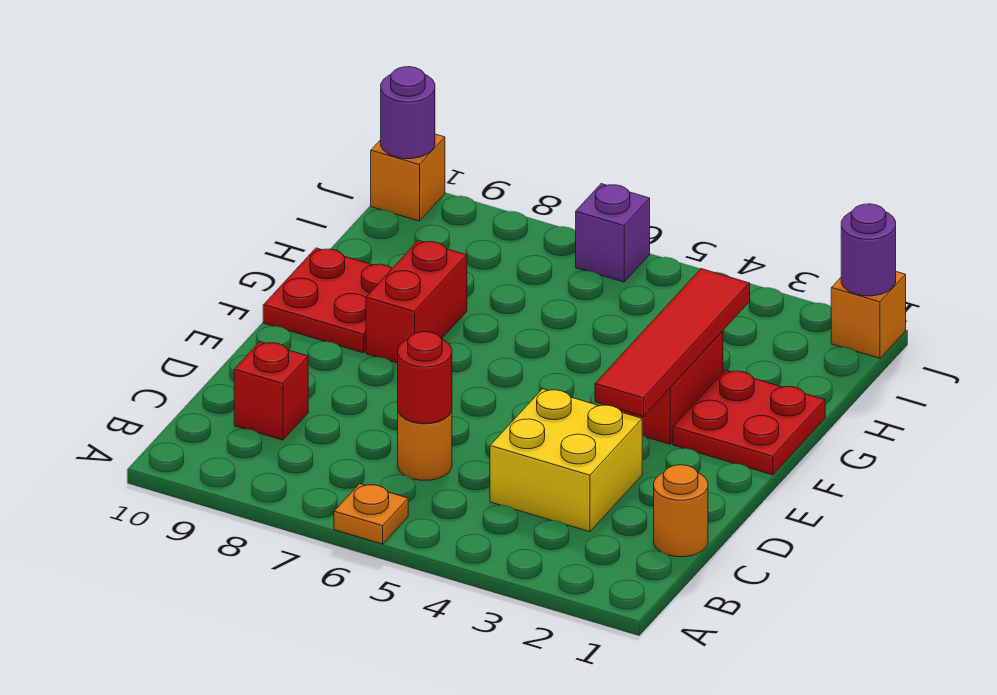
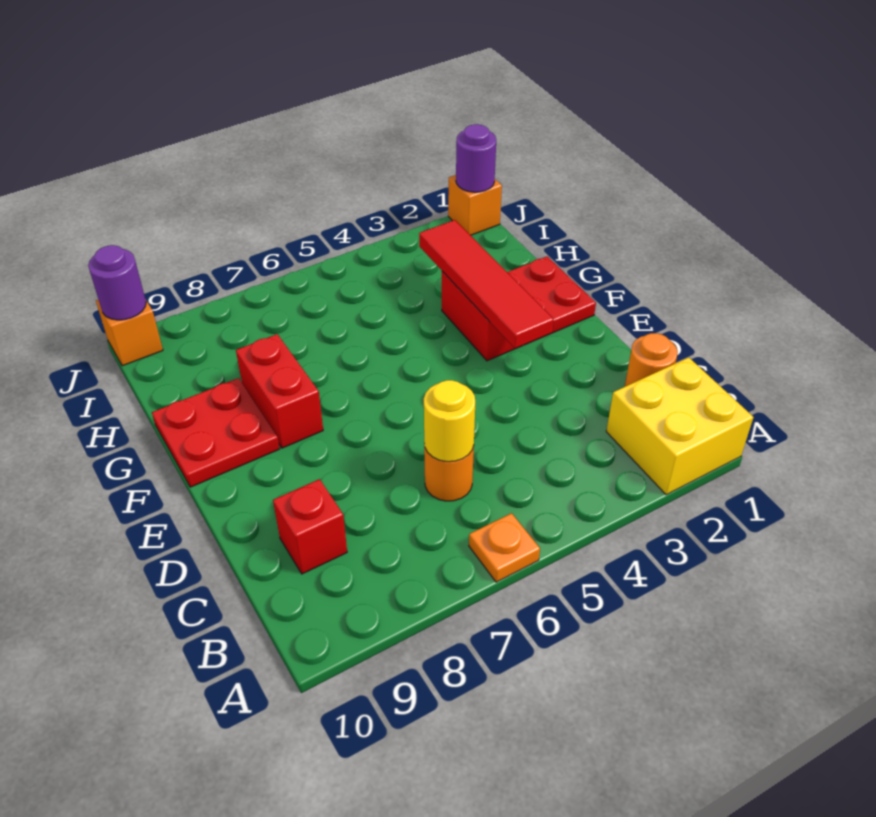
yellow 2x2 brick [490,389,642,532] -> yellow 2x2 brick moved to [606,357,753,495]
red 1x1 round brick [398,332,452,423] -> yellow 1x1 round brick [424,380,475,462]
purple 1x1 brick [576,184,650,282] -> none

